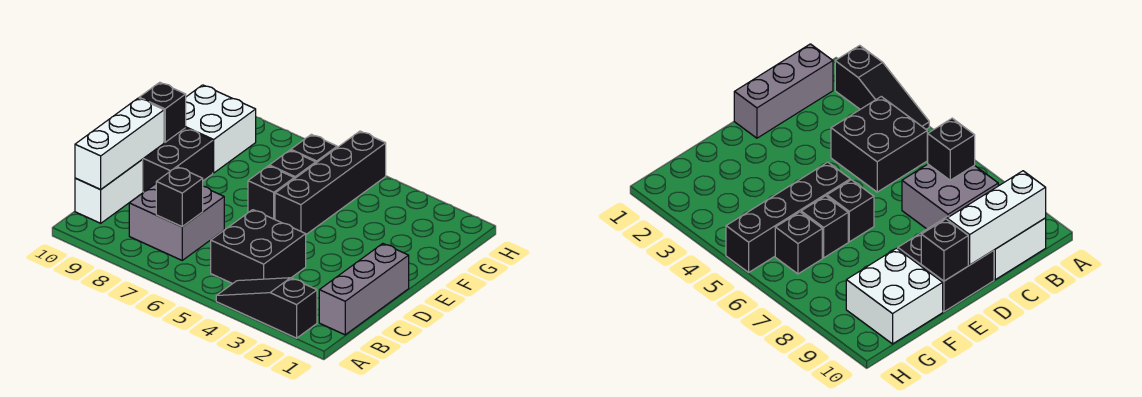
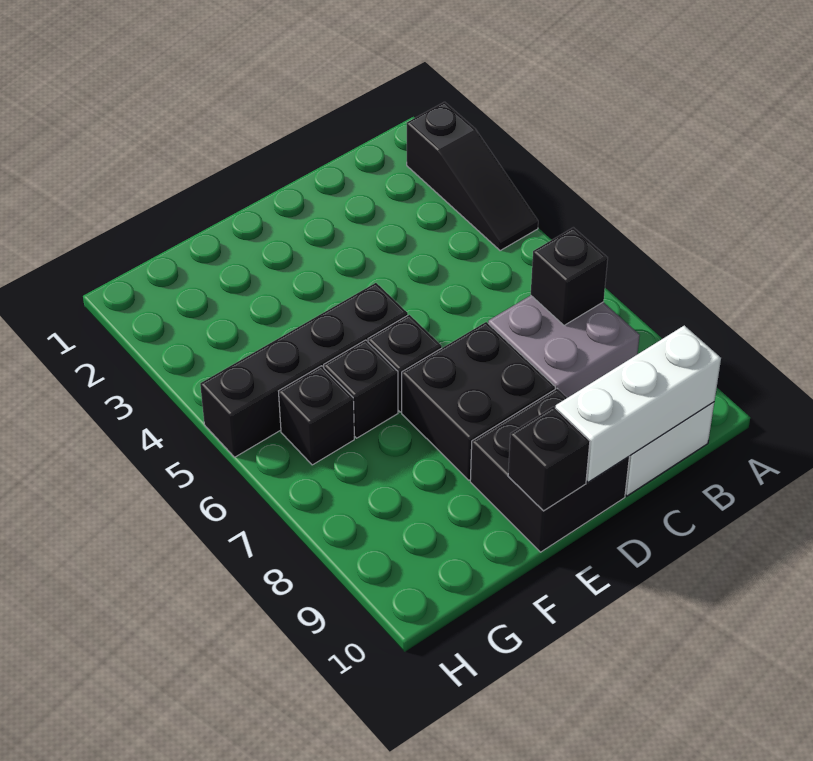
grey 1x3 brick [319,244,409,335] -> none
black 2x2 brick [211,210,306,284] -> black 2x2 brick moved to [402,322,555,480]
white 2x2 brick [186,85,256,173] -> none

